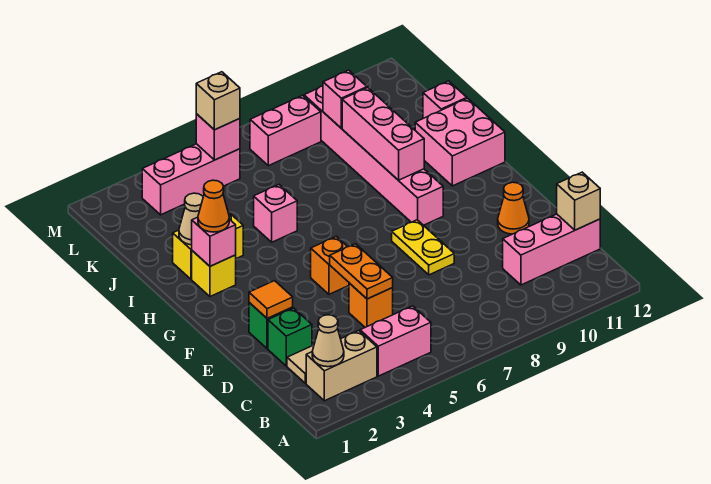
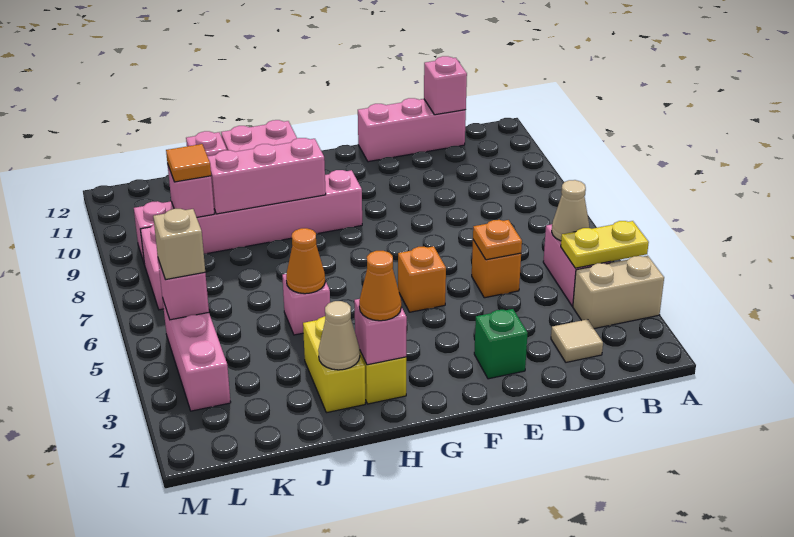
tan 1x2 brick [306,331,377,401] -> tan 1x2 brick turned to [573,256,664,329]
tan 1x1 cone [312,315,344,367] -> tan 1x1 cone moved to [552,180,589,241]
pink 1x3 brick [503,214,600,285] -> pink 1x3 brick turned to [358,98,466,162]
tan 1x1 brick [557,172,600,230] -> pink 1x1 brick [424,56,467,115]
green 1x1 brick [268,308,312,366] -> none
orange 1x2 plate [330,244,393,299] -> orange 1x1 plate [473,220,522,260]
orange 1x1 tile [249,281,293,319] -> orange 1x1 tile moved to [166,144,211,182]
yellow 1x2 plate [392,220,454,275] -> yellow 1x2 plate moved to [561,221,649,268]
orange 1x1 cone [498,182,529,234] -> orange 1x1 cone moved to [286,228,325,294]

